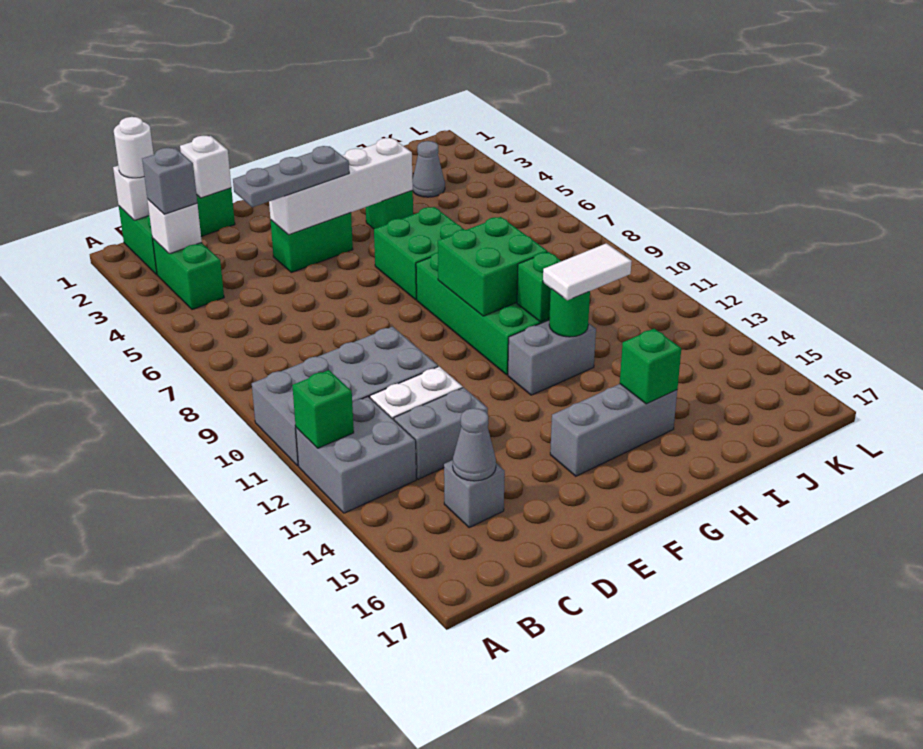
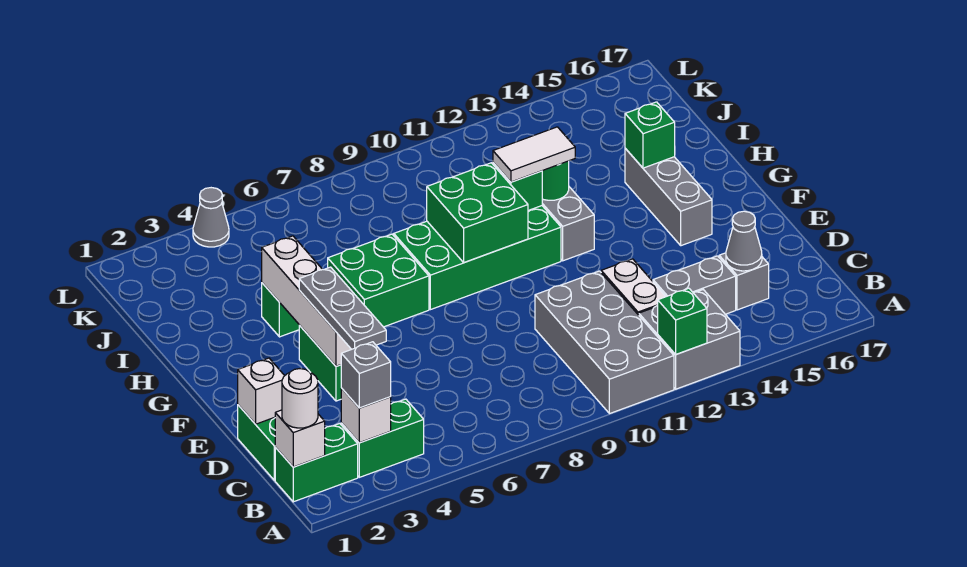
grey 1x2 brick [394,387,488,479] -> grey 1x2 brick turned to [653,256,736,314]
white 1x2 tile [543,243,632,300] -> white 1x2 tile turned to [493,127,575,182]
grey 1x1 cone [412,141,445,197] -> grey 1x1 cone moved to [193,188,229,247]

